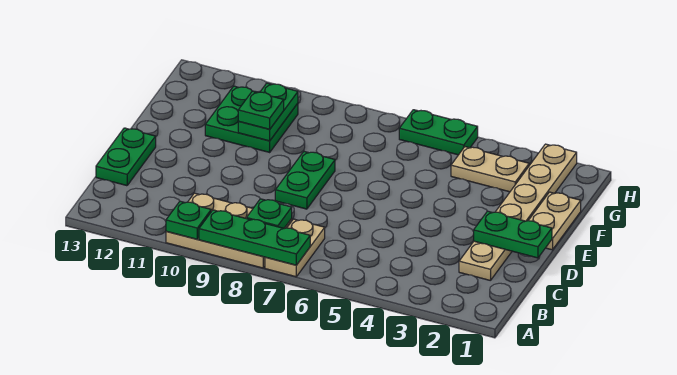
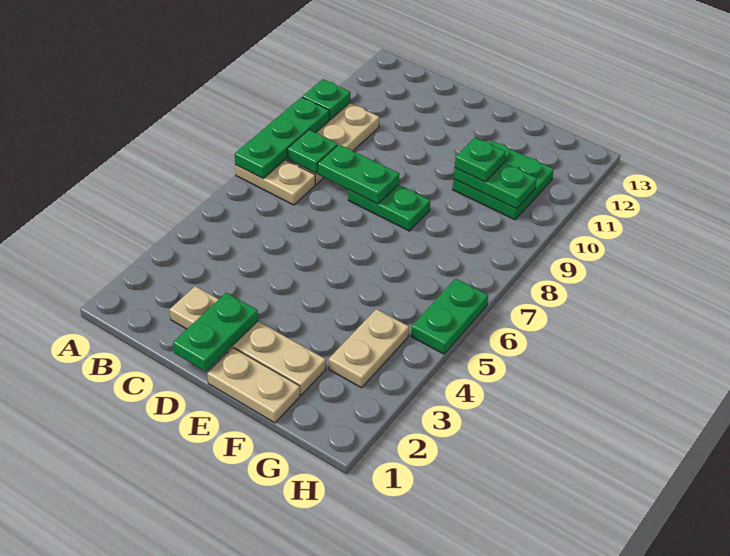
tan 1x6 plate [459,144,577,281] -> tan 1x4 plate [170,286,326,395]
green 1x2 plate [96,128,156,186] -> green 1x2 plate moved to [317,144,399,204]

